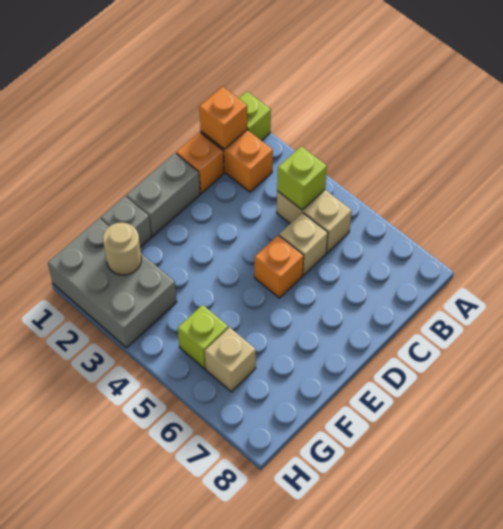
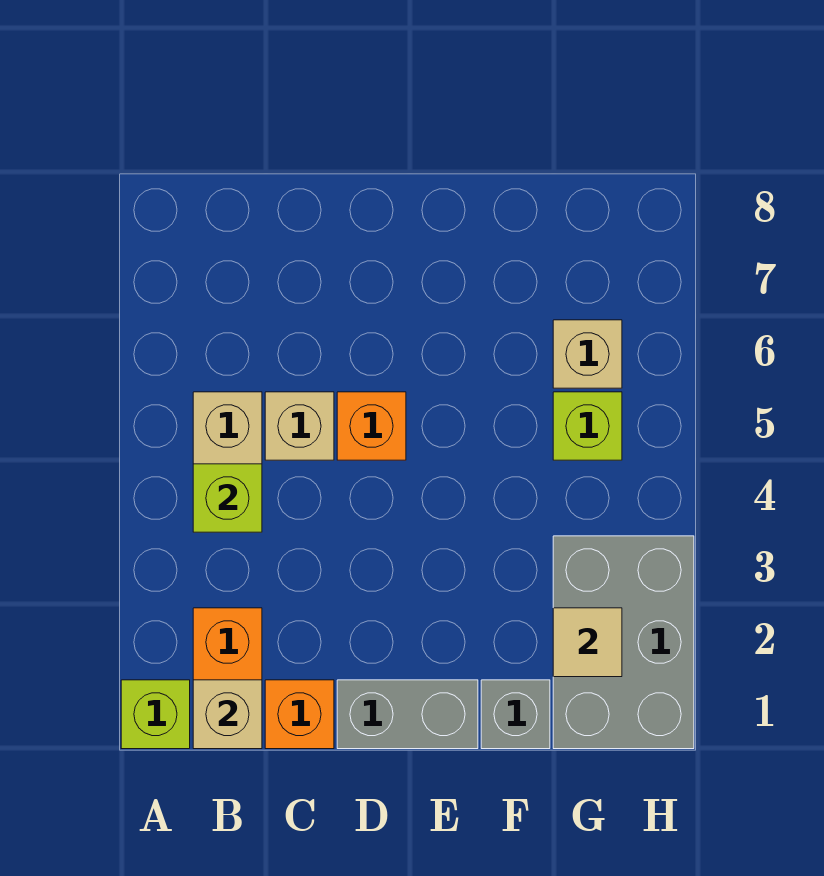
orange 1x1 brick [199,87,247,149] -> tan 1x1 brick [193,680,262,749]
tan 1x1 round brick [103,223,141,275] -> tan 1x1 tile [553,608,622,677]

